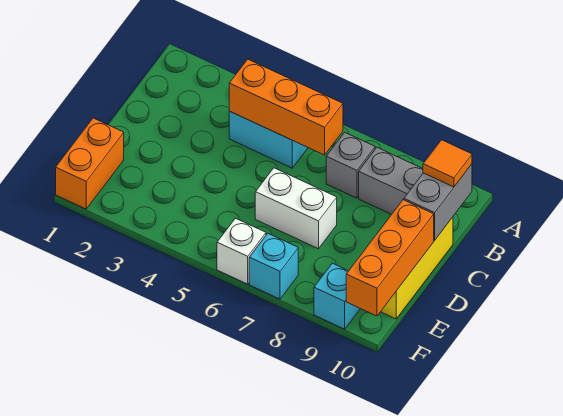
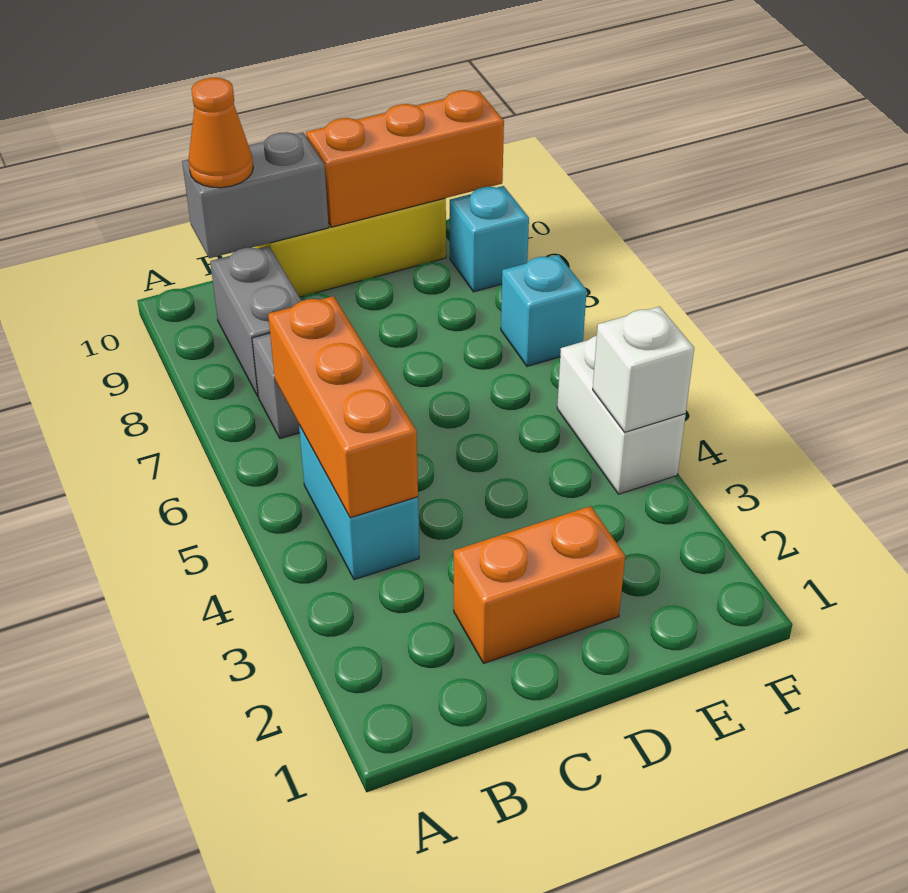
orange 1x1 tile [423,140,472,187] -> orange 1x1 cone [188,78,253,188]
white 1x2 brick [255,168,337,249] -> white 1x2 brick moved to [557,336,686,494]
orange 1x2 brick [56,118,124,209] -> orange 1x2 brick moved to [454,506,625,663]
white 1x1 brick [217,218,266,284] -> white 1x1 brick moved to [593,307,694,432]

